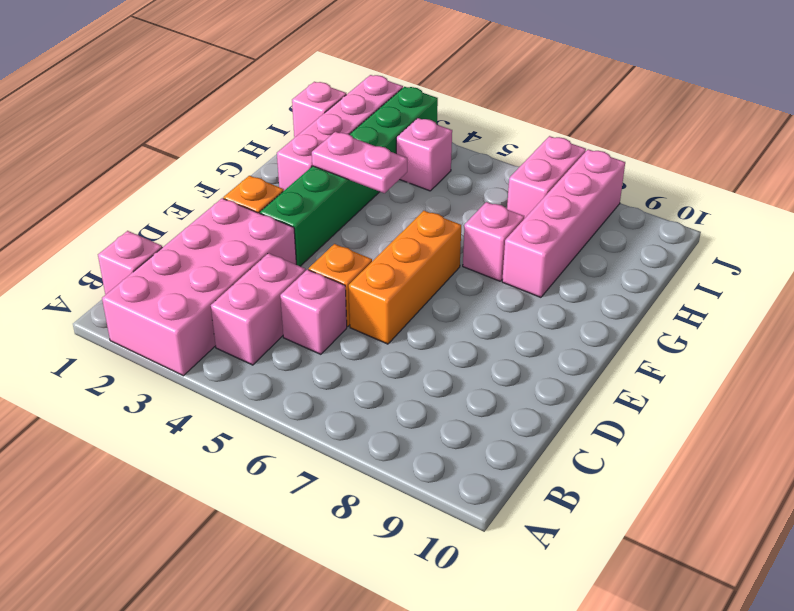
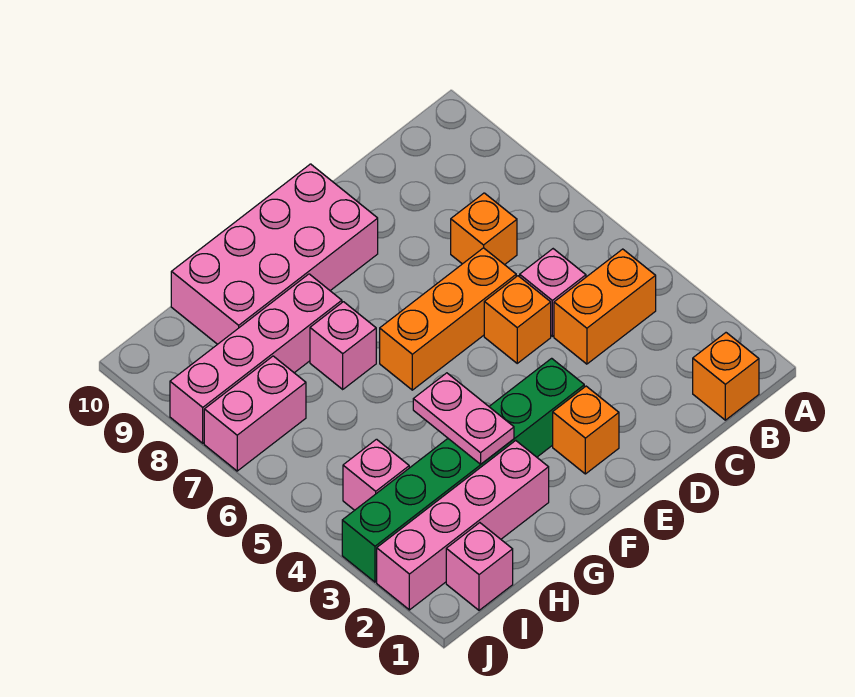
pink 2x4 brick [102,198,296,376] -> pink 2x4 brick moved to [171,164,378,344]
pink 1x1 brick [98,231,162,295] -> orange 1x1 brick [693,333,759,420]
pink 1x2 brick [211,253,305,365] -> orange 1x2 brick [554,249,656,364]
none -> orange 1x1 brick [451,193,517,265]

